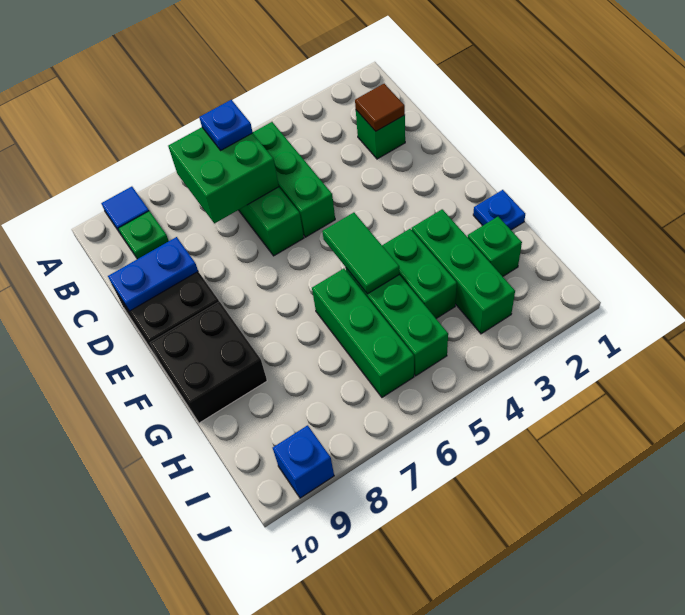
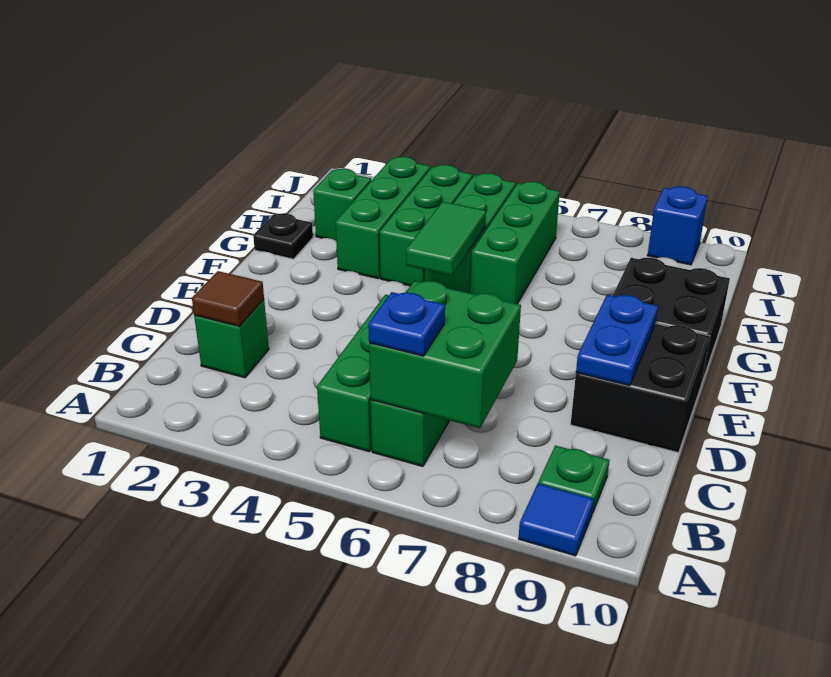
blue 1x2 plate [108,237,198,311] -> blue 1x2 plate turned to [576,295,658,386]
blue 1x1 plate [473,190,525,230] -> black 1x1 plate [253,213,313,259]
green 1x2 brick [382,229,457,319] -> green 1x3 brick [380,165,472,286]

